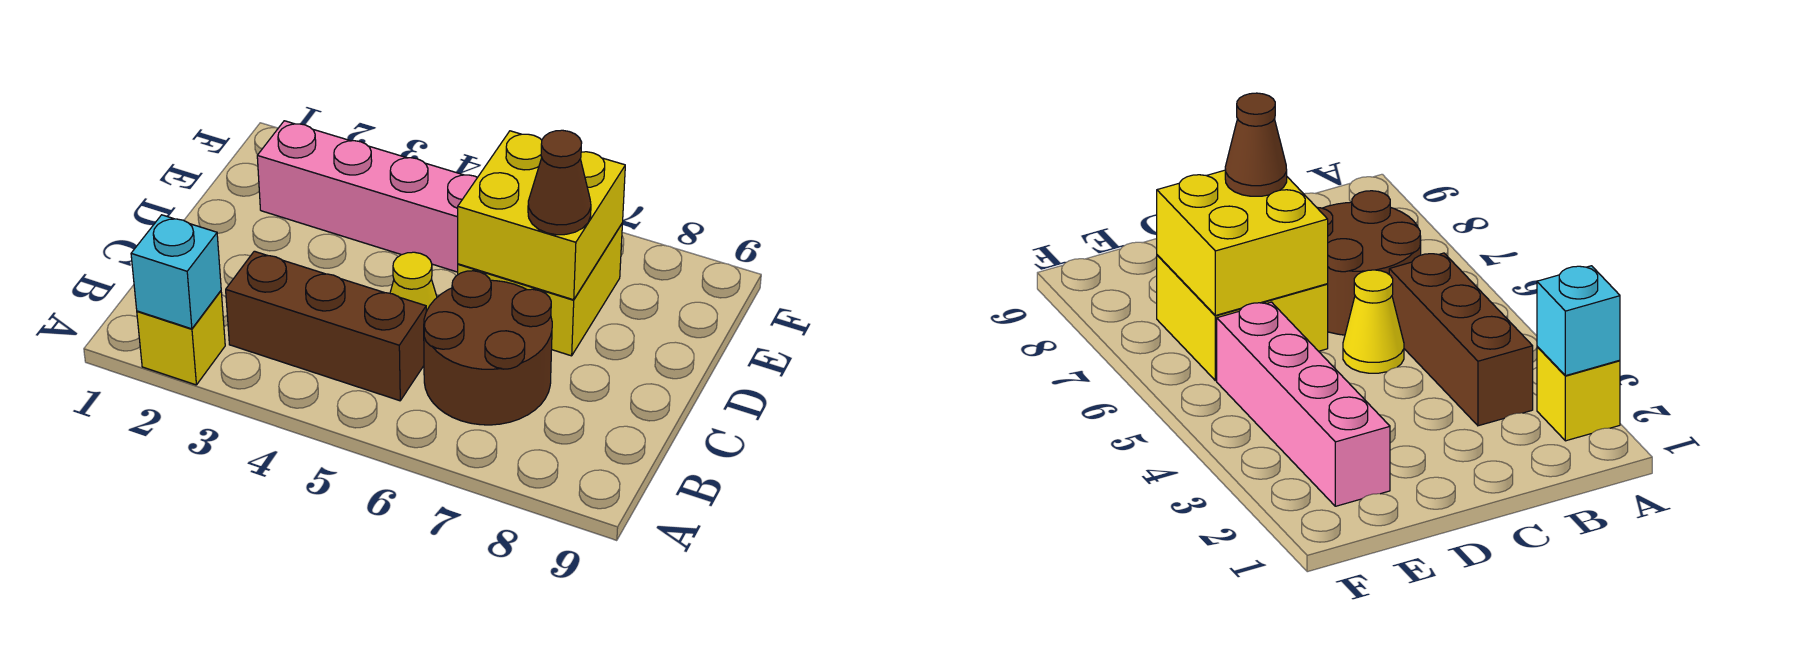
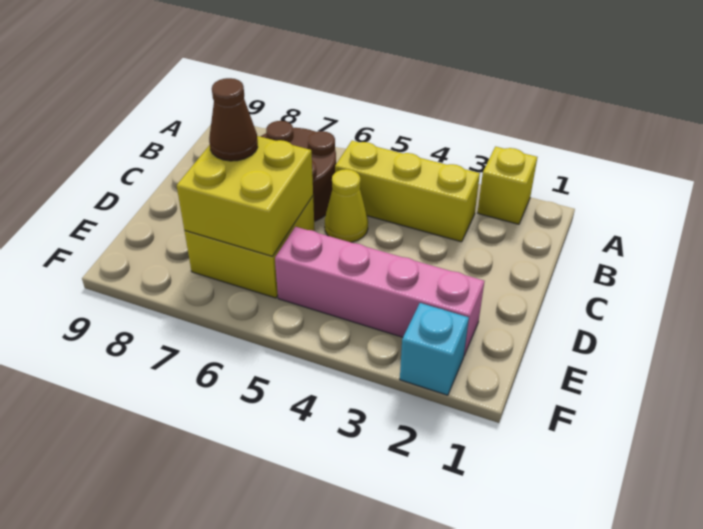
cyan 1x1 brick [131,215,221,329] -> cyan 1x1 brick moved to [400,303,469,395]
brown 1x3 brick [226,251,426,401] -> yellow 1x3 brick [335,141,480,242]

